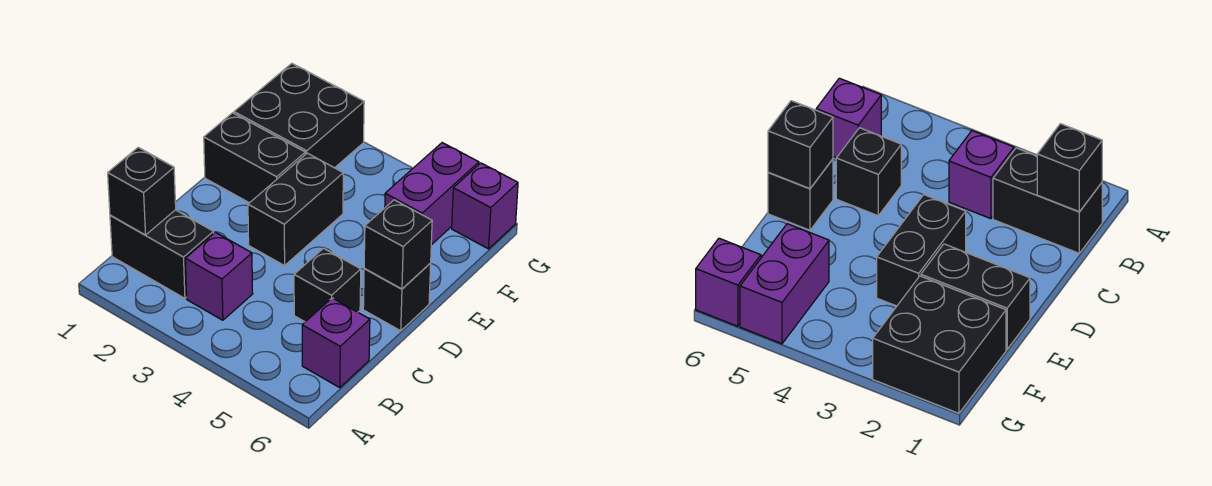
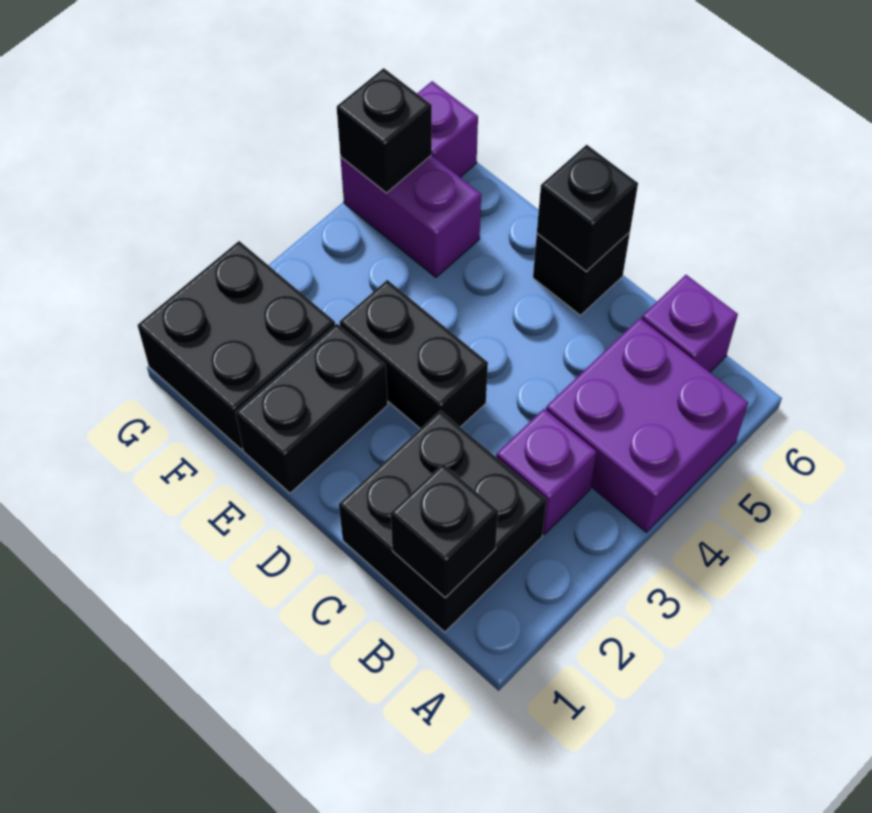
none -> purple 2x2 brick [546,318,748,532]
black 1x2 brick [110,210,214,298] -> black 2x2 brick [339,410,547,632]
black 1x1 brick [294,248,361,322] -> black 1x1 brick moved to [337,68,432,193]

